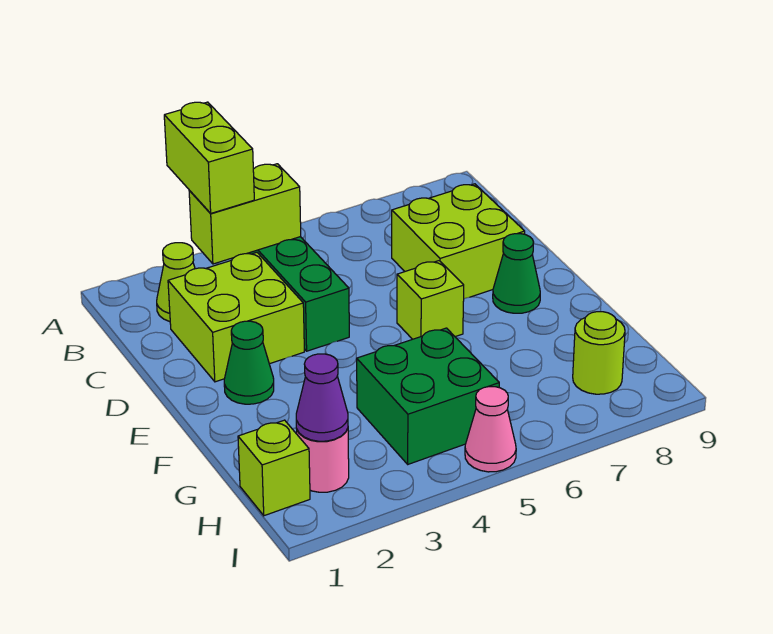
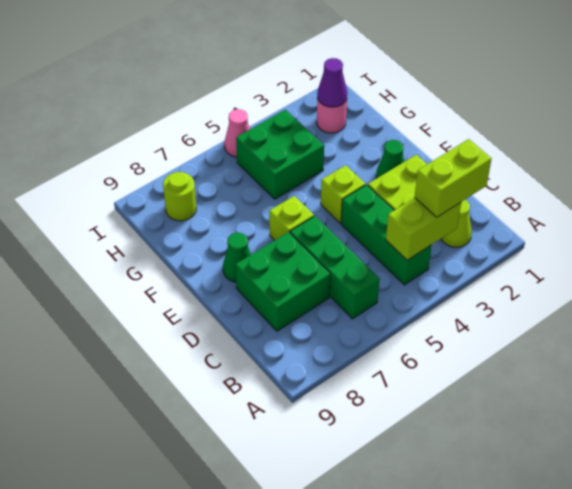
lime 1x2 brick [164,102,254,213] -> lime 1x2 brick turned to [415,139,491,217]
none -> green 1x3 brick [290,216,380,319]
lime 2x2 brick [392,184,525,299] -> green 2x2 brick [235,232,330,331]
lime 1x1 brick [238,420,310,516] -> lime 1x1 brick moved to [321,165,366,223]

